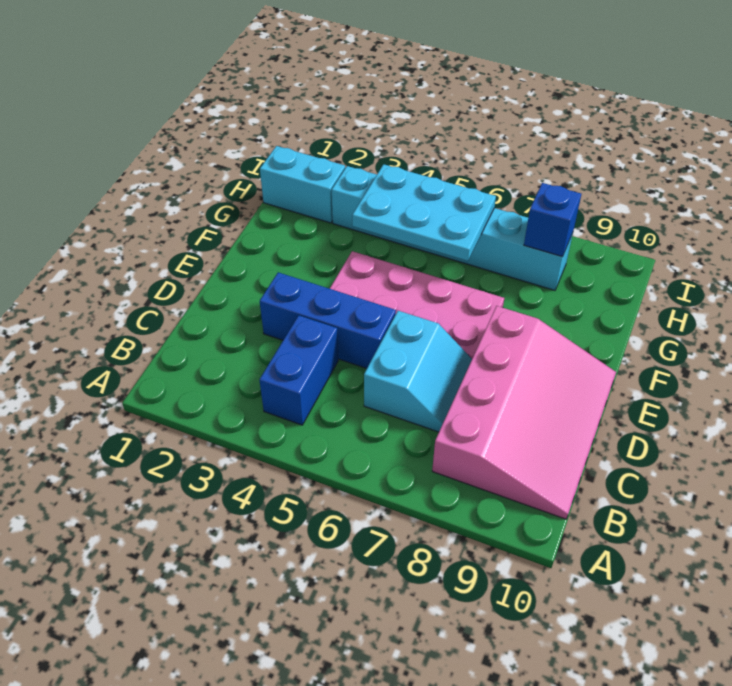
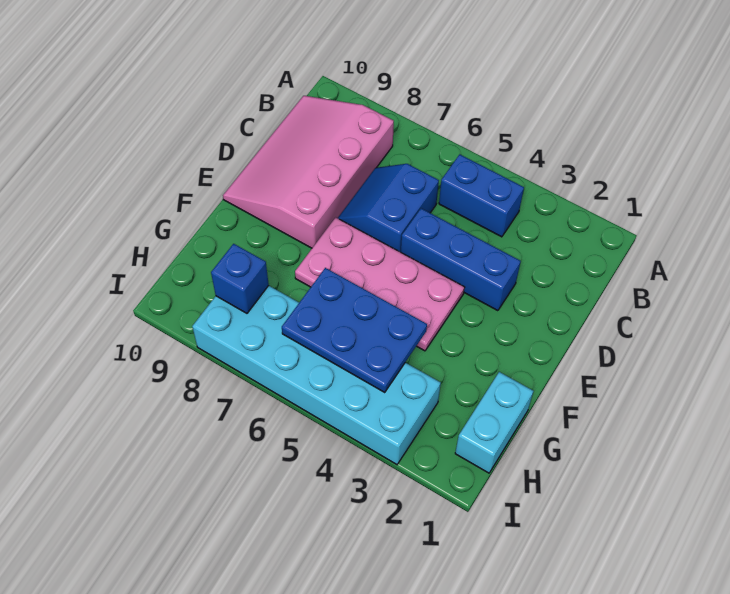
blue 1x2 brick [260,315,338,425] -> blue 1x2 brick turned to [439,155,524,237]
cyan 2x2 slope [364,311,472,432] -> blue 2x2 slope [338,164,439,252]
cyan 2x3 plate [352,164,496,261] -> blue 2x3 plate [282,268,427,392]
cyan 1x2 brick [260,146,345,223] -> cyan 1x2 brick turned to [455,372,533,473]
cyan 1x6 brick [332,166,573,290] -> cyan 2x6 brick [192,286,441,464]

